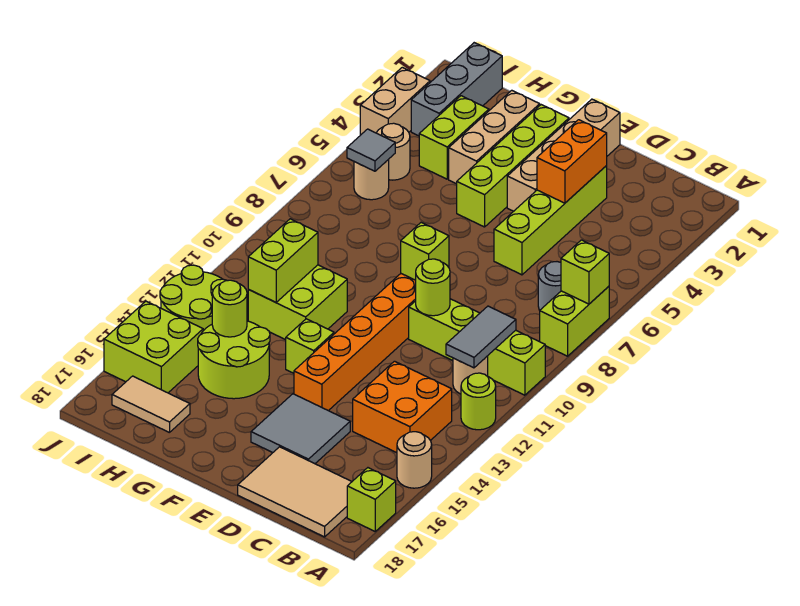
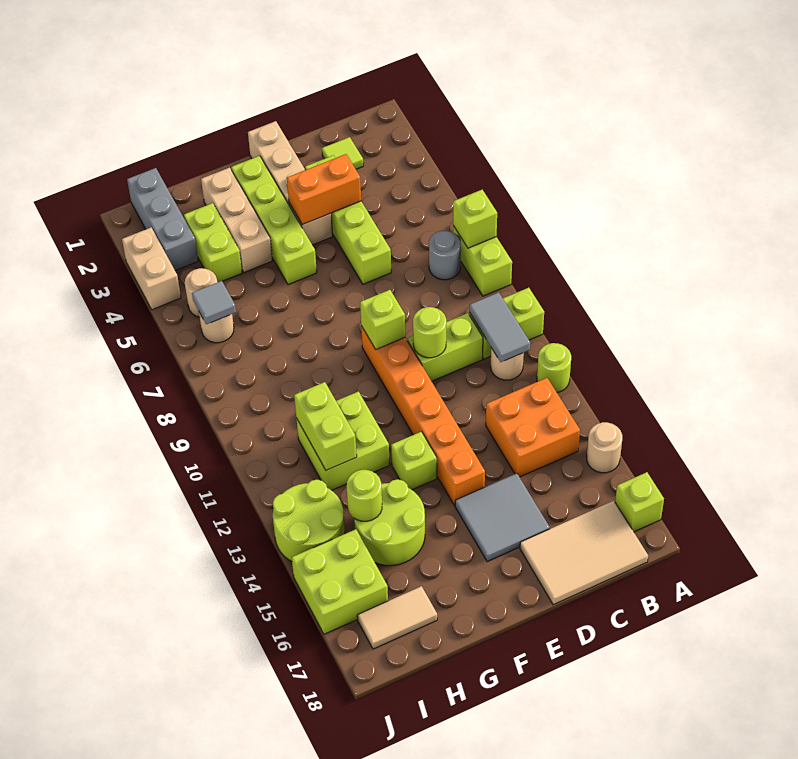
none -> lime 1x1 tile [322,137,363,169]
orange 1x2 brick [537,120,607,203] -> orange 1x2 brick turned to [287,154,361,225]

